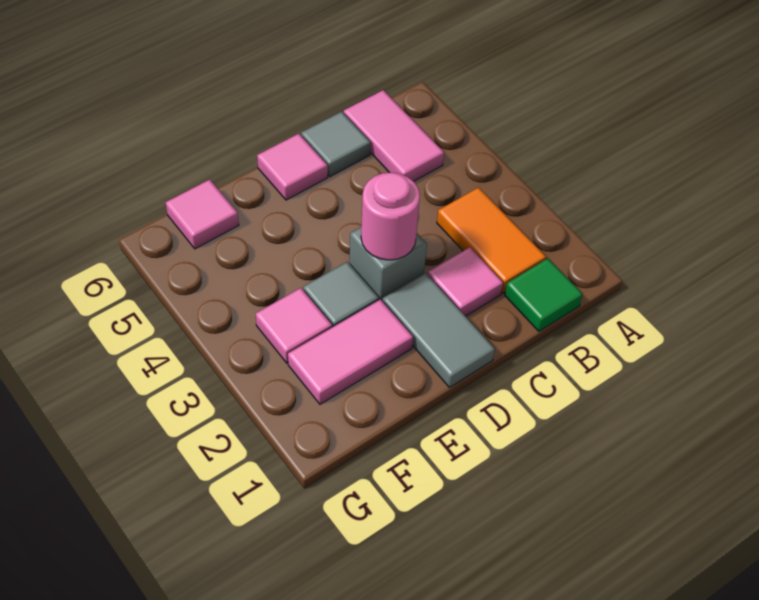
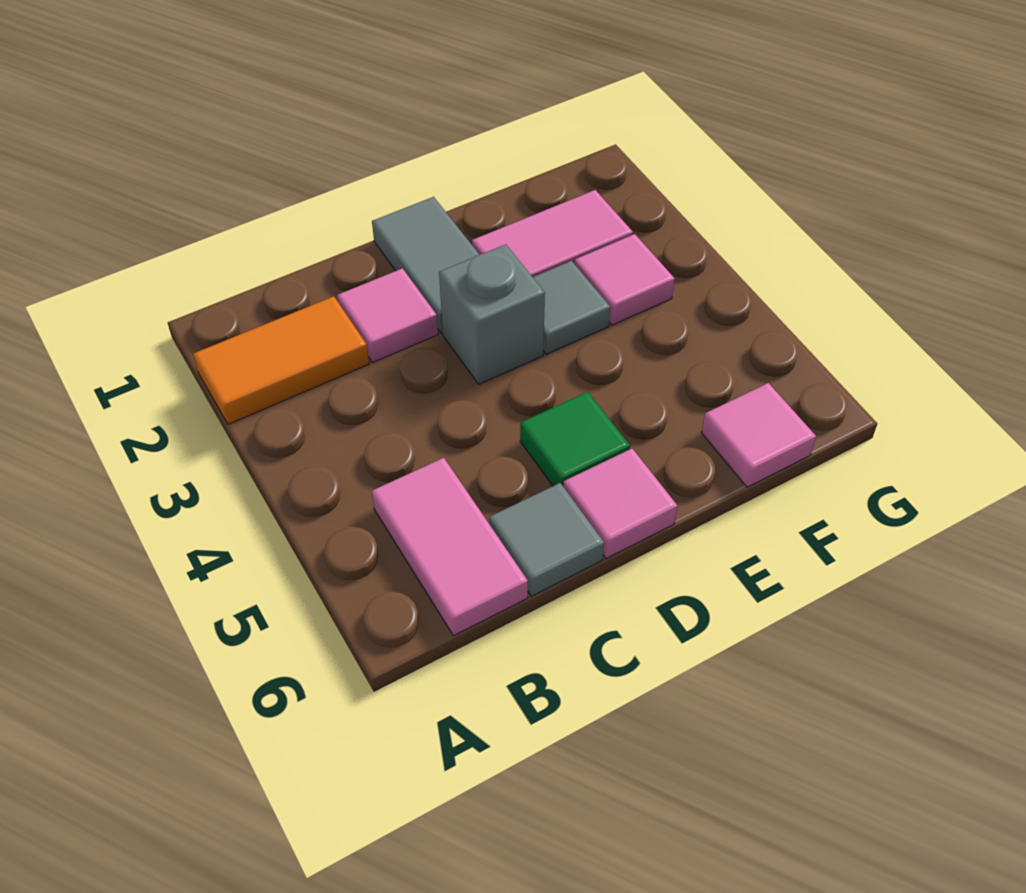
green 1x1 tile [505,259,583,331] -> green 1x1 tile moved to [520,392,630,487]
orange 1x2 tile [437,188,546,293] -> orange 1x2 tile turned to [193,296,369,424]
pink 1x1 round brick [361,173,420,260] -> none

